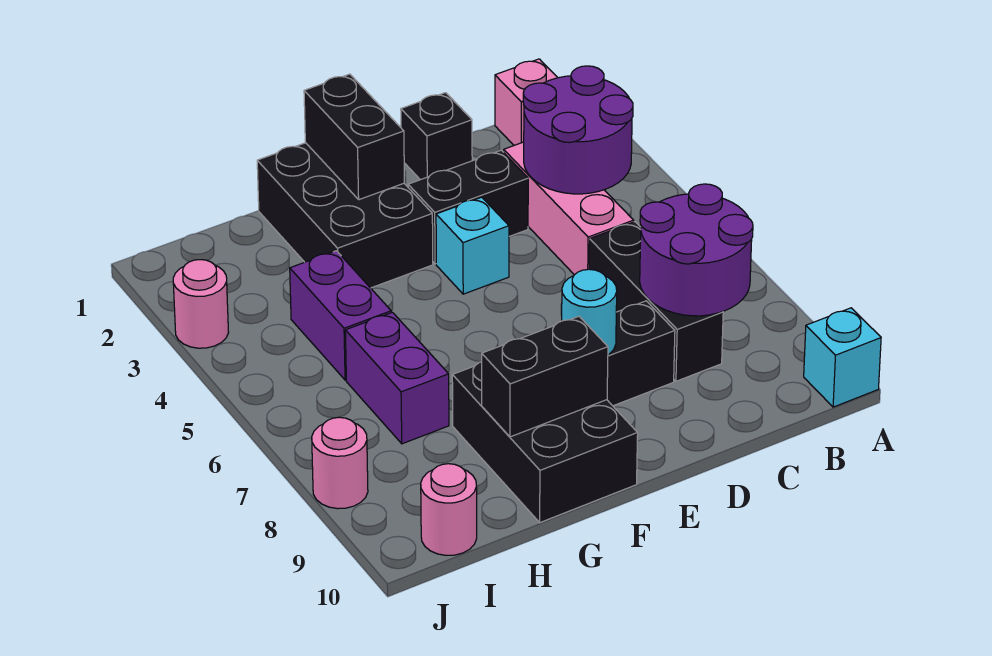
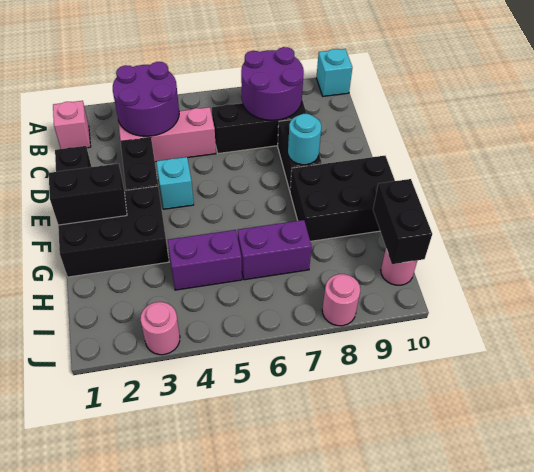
black 1x2 brick [482,316,608,437] -> black 1x2 brick moved to [373,179,432,264]

